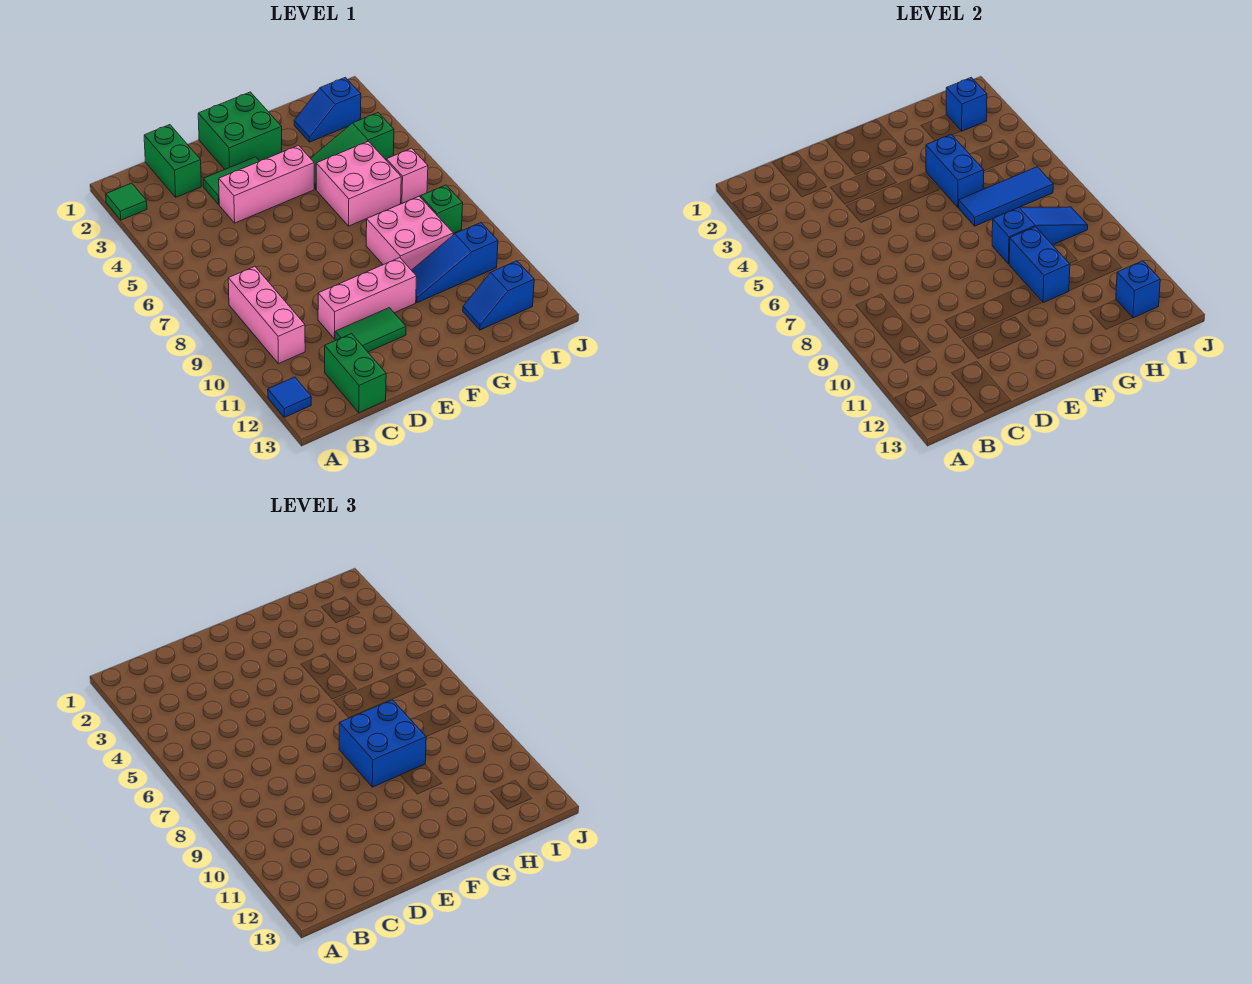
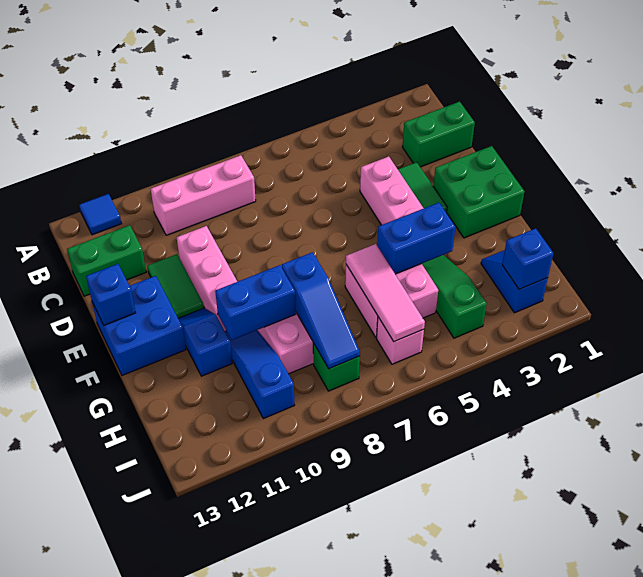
green 1x1 tile [106,183,147,220] -> none
blue 2x2 brick [339,700,426,787] -> blue 2x2 brick moved to [92,276,186,375]
blue 1x3 tile [958,167,1053,226] -> pink 1x3 tile [346,244,425,342]
blue 1x2 slope [463,261,534,330] -> blue 1x2 slope moved to [178,308,232,376]
blue 1x1 brick [1116,261,1160,318] -> blue 1x1 brick moved to [86,264,136,325]

